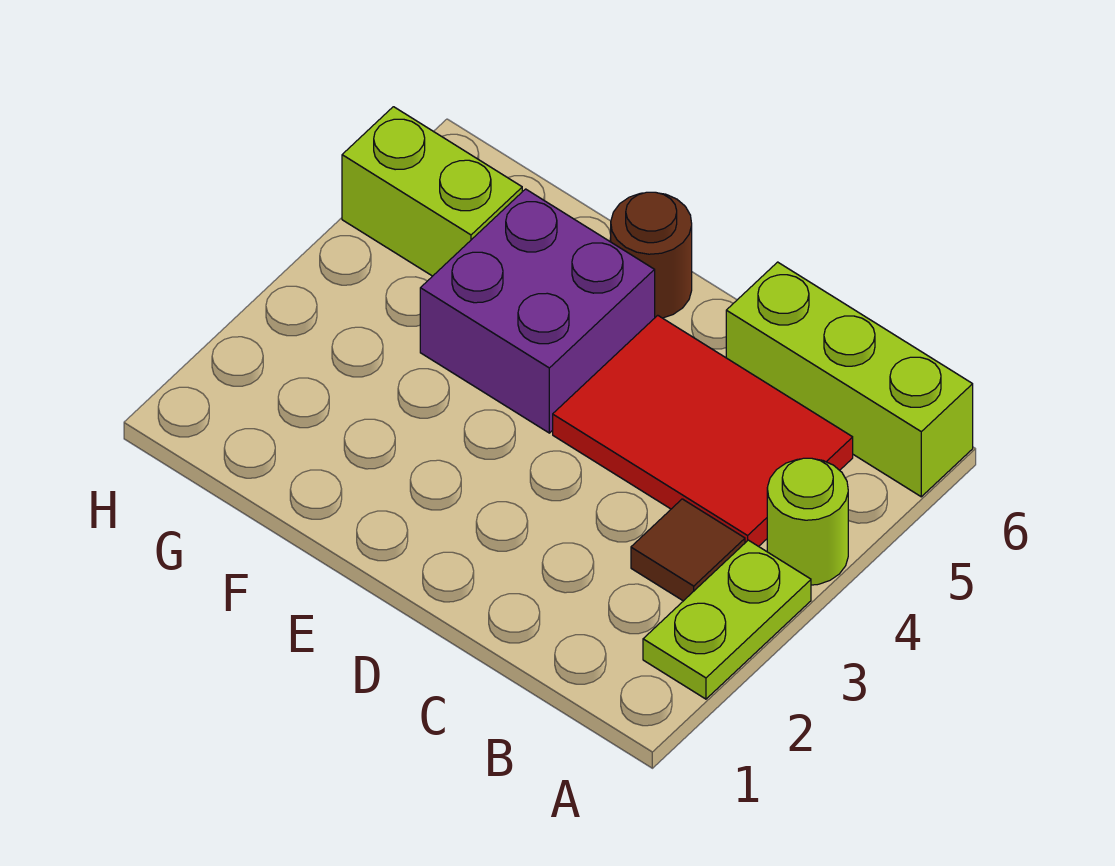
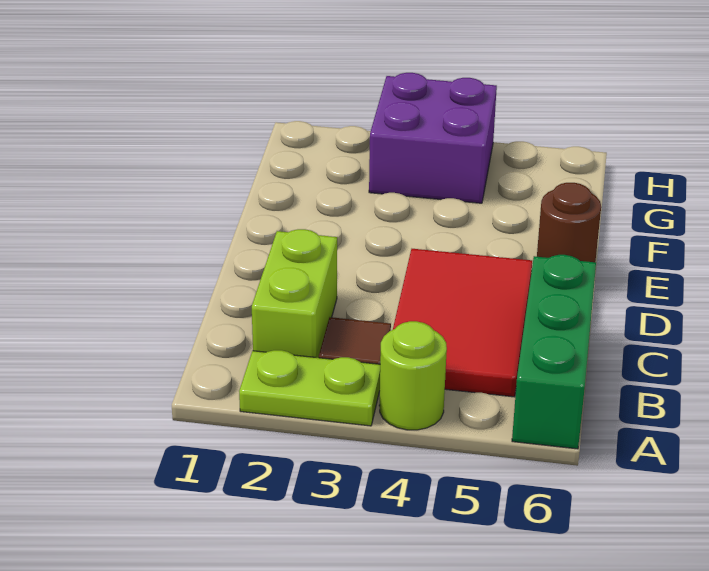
lime 1x3 brick [726,262,973,497] -> green 1x3 brick [512,255,596,449]
purple 2x2 brick [420,189,655,433] -> purple 2x2 brick moved to [369,73,497,203]
lime 1x2 brick [342,107,522,276] -> lime 1x2 brick moved to [252,229,337,358]

